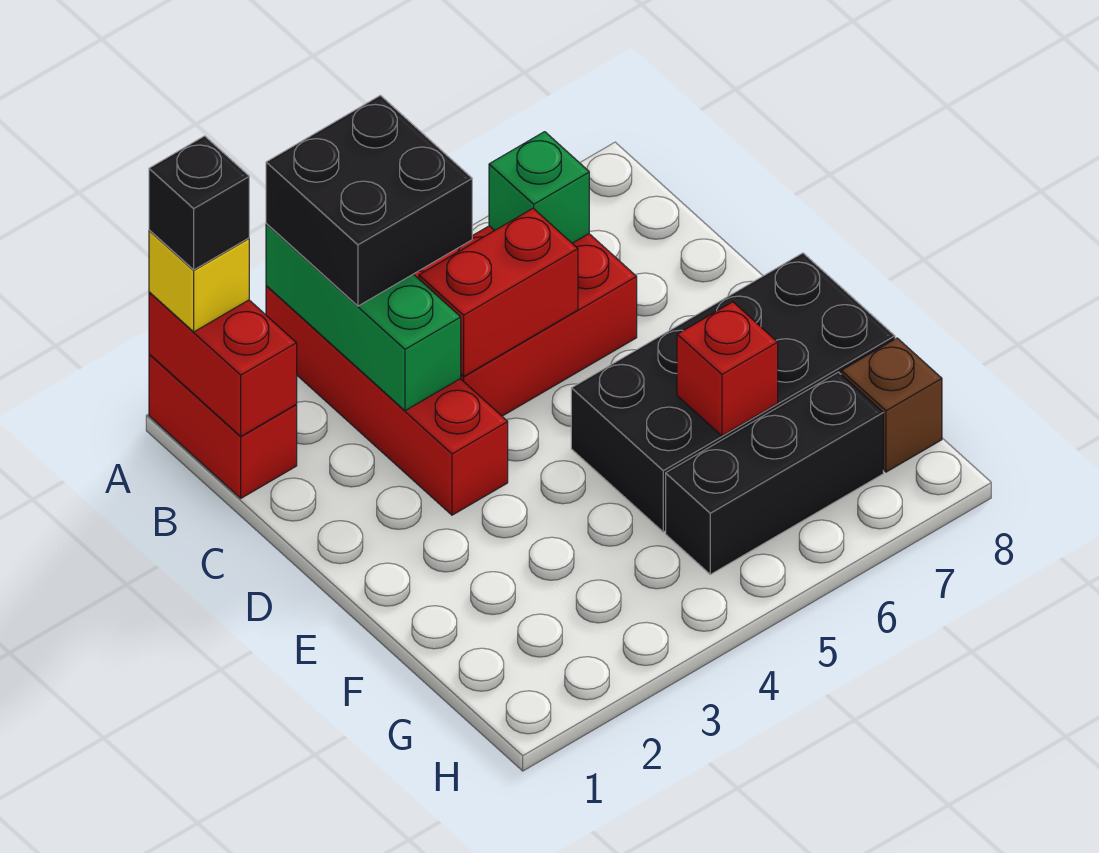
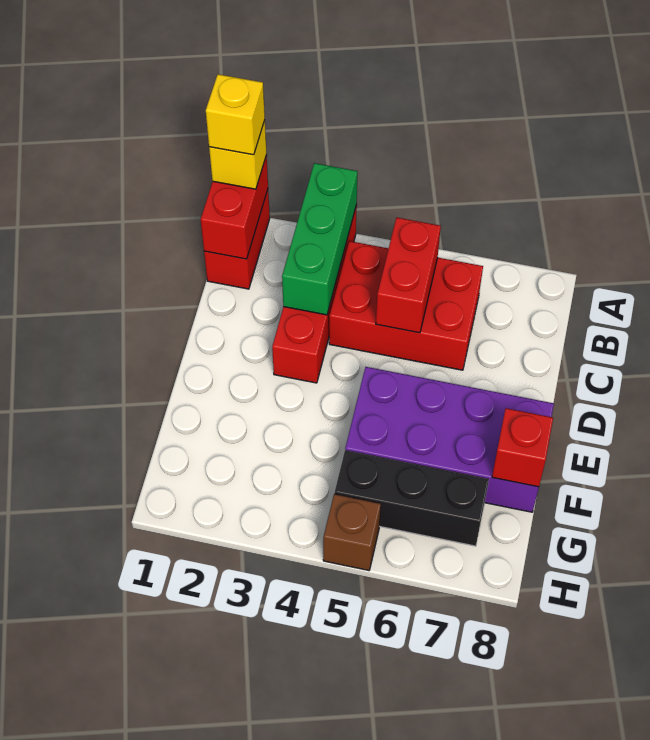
black 1x1 brick [149,136,249,270] -> yellow 1x1 brick [206,74,265,155]
black 2x2 brick [266,95,472,306] -> none
green 1x1 brick [489,132,589,243] -> none
red 1x2 brick [419,208,578,376] -> red 1x2 brick turned to [376,218,441,333]
black 2x4 brick [571,253,895,532] -> purple 2x4 brick [345,367,554,512]
red 1x1 brick [677,302,778,436] -> red 1x1 brick moved to [492,408,553,487]
brown 1x1 brick [841,338,942,472] -> brown 1x1 brick moved to [323,494,381,570]

